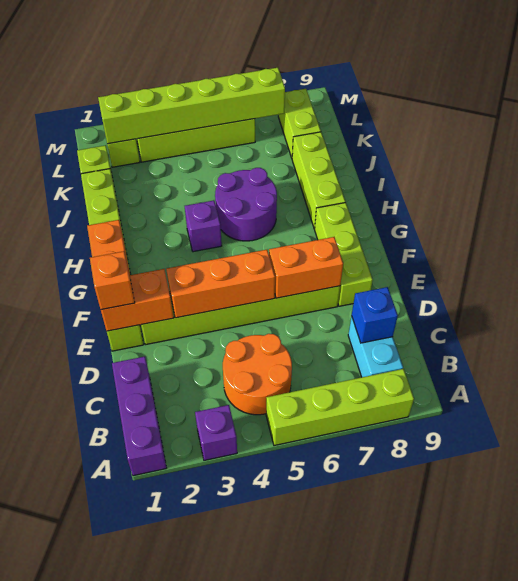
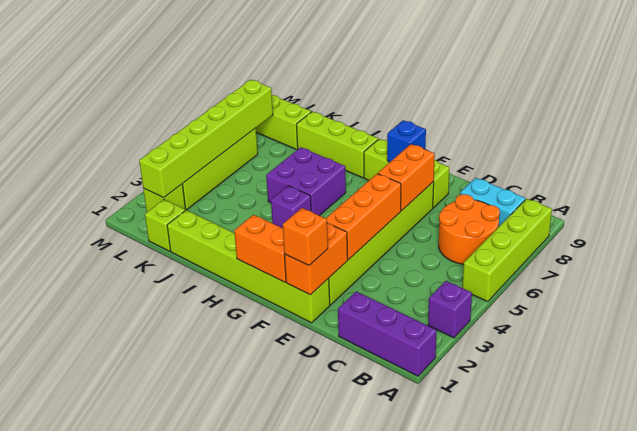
orange 2x2 round brick [223,334,292,415] -> orange 2x2 round brick moved to [439,194,500,264]
blue 1x1 brick [352,287,398,343] -> blue 1x1 brick moved to [387,120,426,162]
purple 2x2 round brick [215,168,277,241] -> purple 2x2 brick [266,147,346,216]

